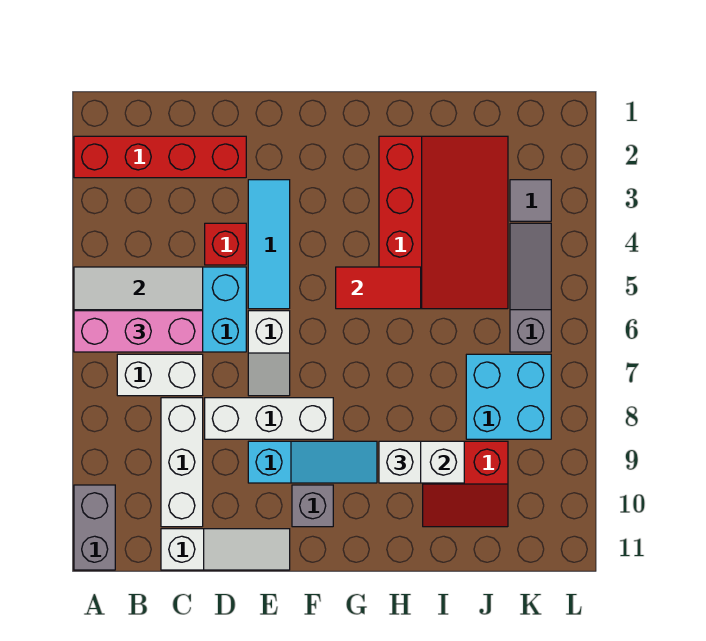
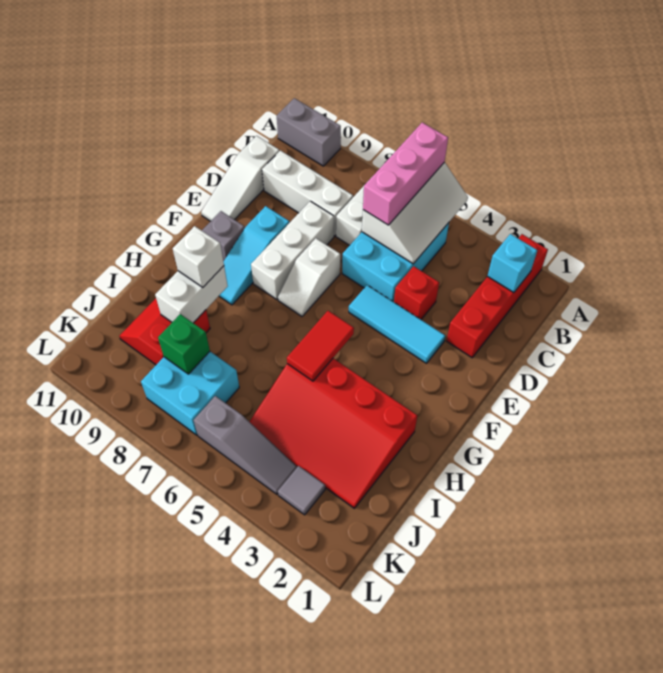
none -> cyan 1x1 brick [488,234,537,293]
white 1x2 slope [248,311,290,396] -> white 1x2 slope turned to [278,238,340,316]
none -> green 1x1 brick [158,314,210,374]

